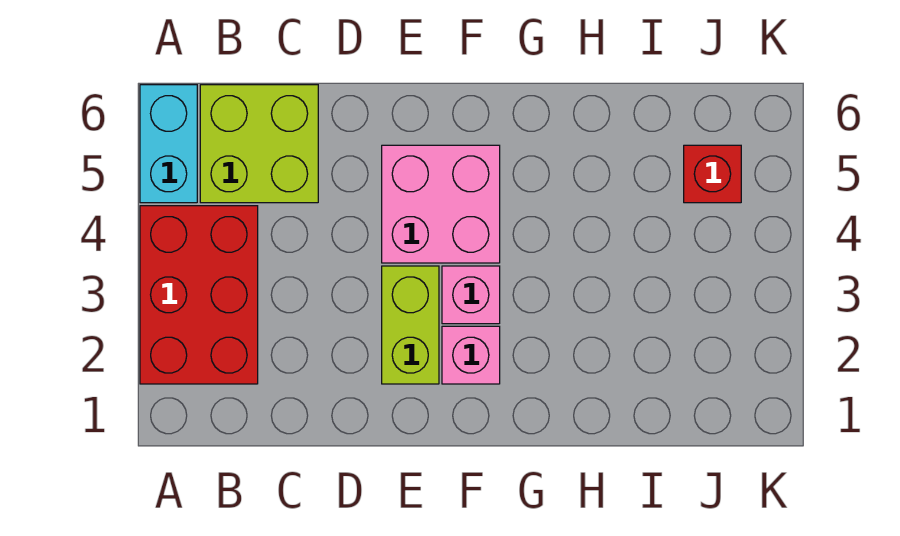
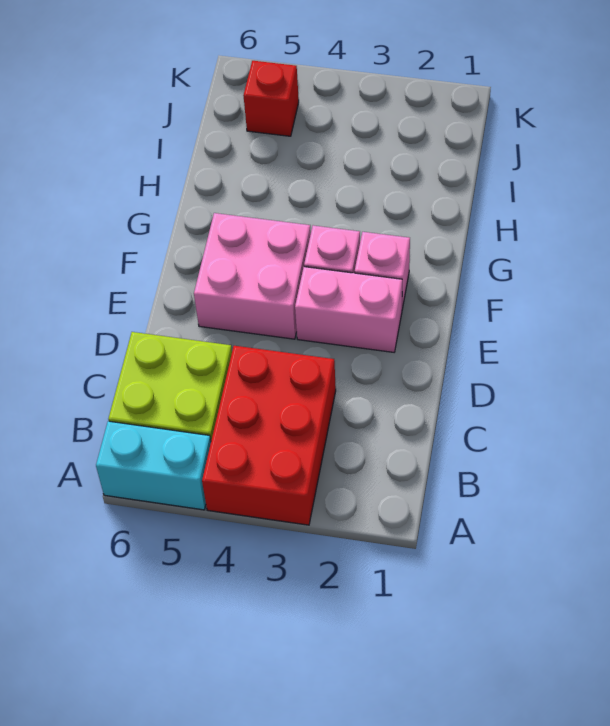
red 2x3 brick [140,206,258,384] -> red 2x3 brick turned to [202,346,336,525]
lime 1x2 brick [382,266,439,384] -> pink 1x2 brick [295,267,402,352]

